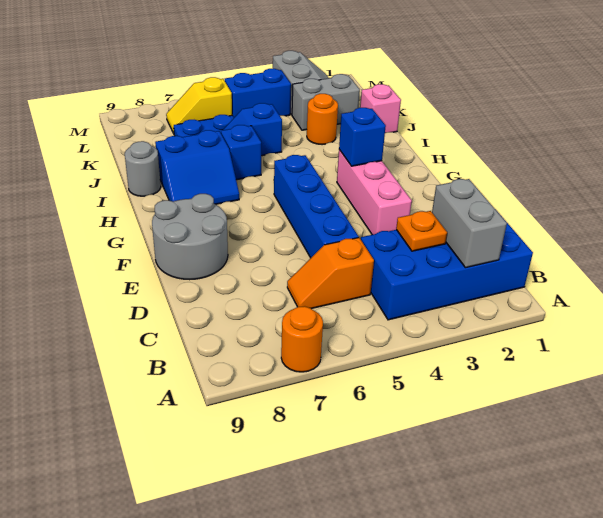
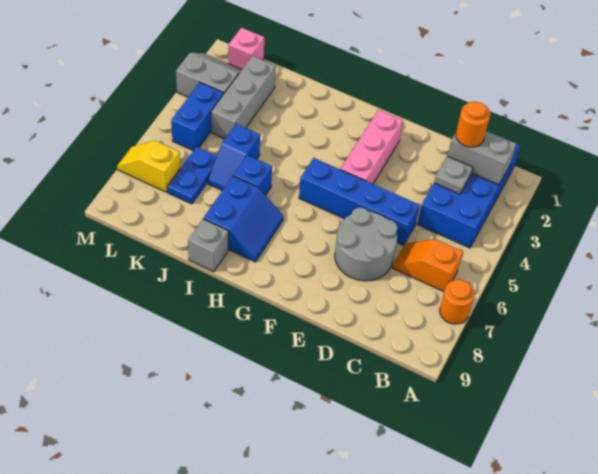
orange 1x1 plate [396,211,447,251] -> grey 1x1 plate [434,156,473,194]
orange 1x2 slope [287,238,374,309] -> orange 1x2 slope turned to [392,239,463,292]
pink 1x3 brick [337,150,412,235] -> pink 1x3 brick turned to [341,110,403,184]
grey 2x2 round brick [152,194,228,280] -> grey 2x2 round brick moved to [335,208,398,281]
blue 1x1 brick [339,108,386,166] -> none
grey 1x1 round brick [125,141,161,196] -> grey 1x1 brick [188,219,228,272]
pink 1x1 brick [360,84,401,133] -> pink 1x1 brick moved to [228,28,264,69]
orange 1x1 round brick [307,94,338,145] -> orange 1x1 round brick moved to [456,102,490,147]
grey 1x2 brick [292,74,360,130] -> grey 1x3 brick [211,56,276,139]
yellow 1x2 slope [166,77,232,134] -> yellow 1x2 slope turned to [117,141,180,192]

